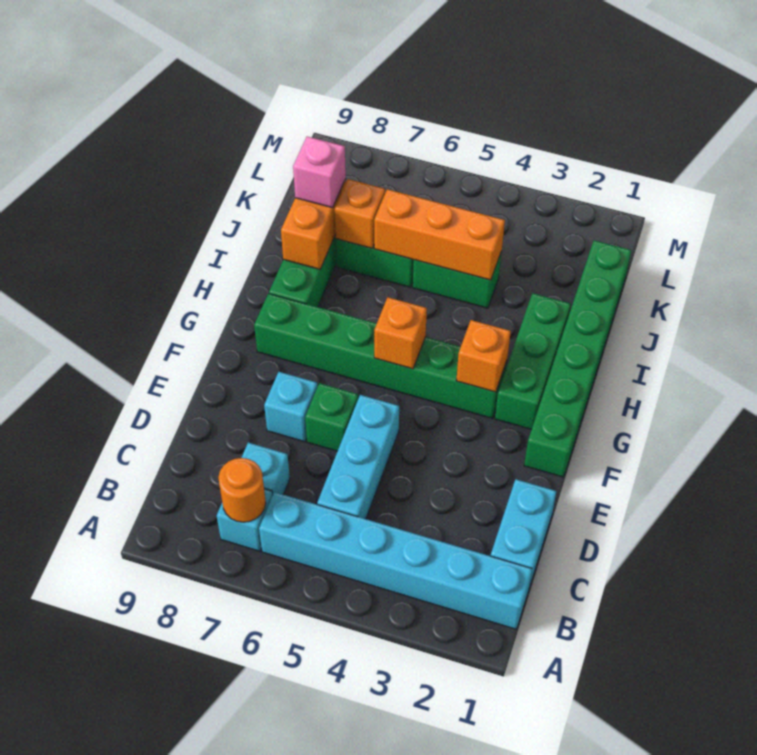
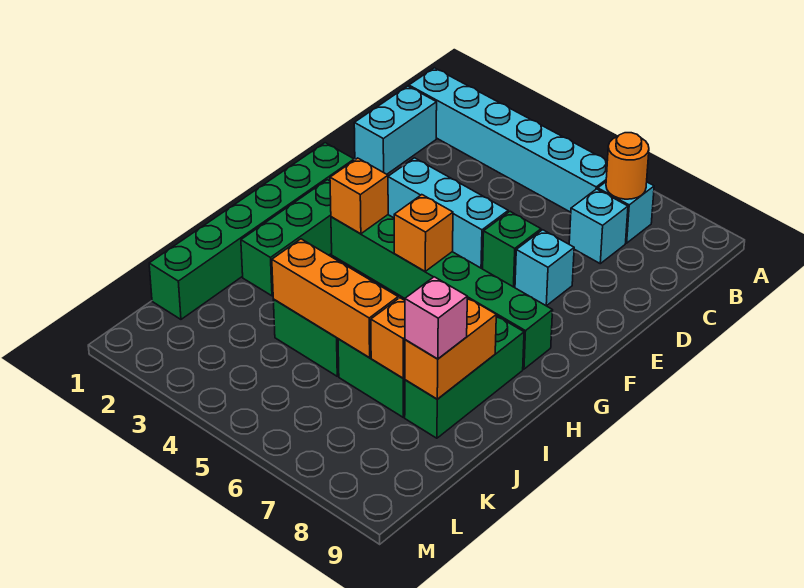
cyan 1x3 brick [317,395,399,519] -> cyan 1x3 brick turned to [388,158,508,268]

